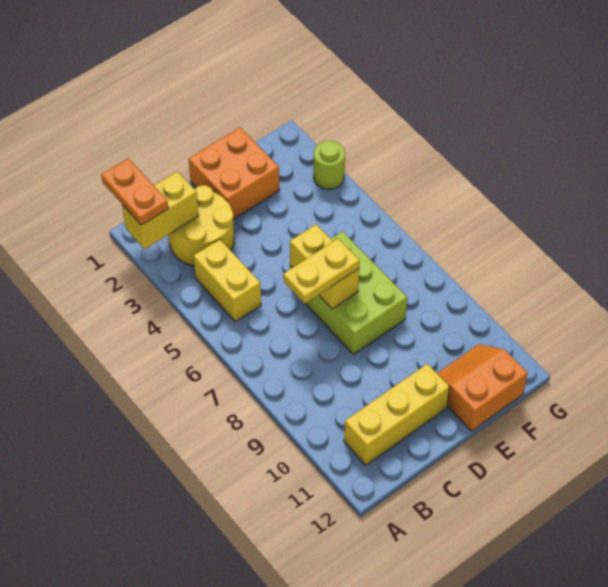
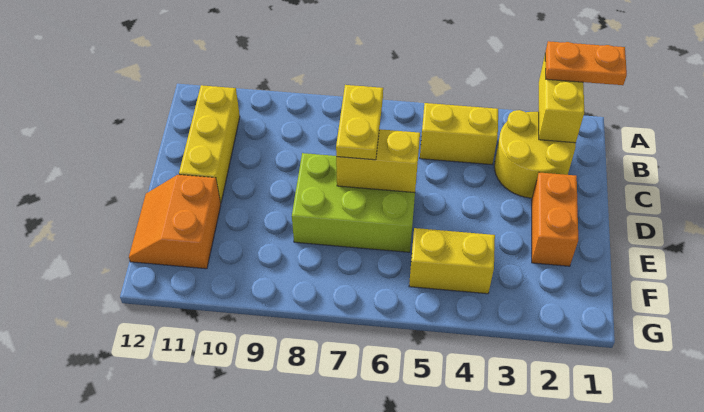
orange 2x2 brick [189,128,279,219] -> orange 1x2 brick [532,172,578,266]
orange 2x2 slope [437,344,528,431] -> orange 2x2 slope turned to [129,175,221,269]
none -> yellow 1x2 brick [409,228,495,294]
lime 1x1 round brick [314,141,345,189] -> none

